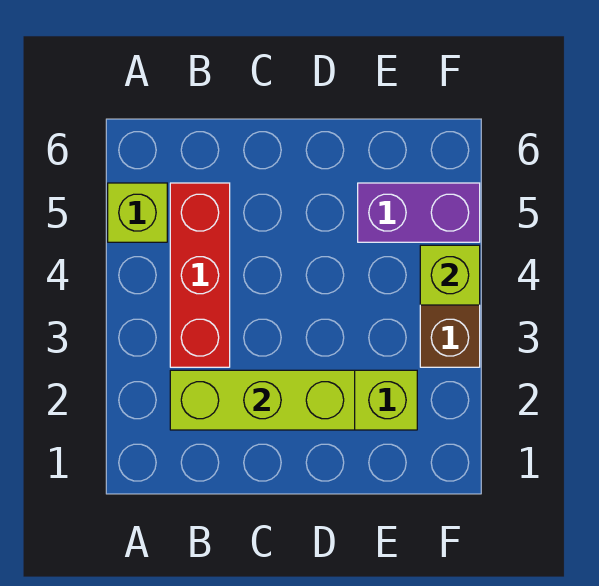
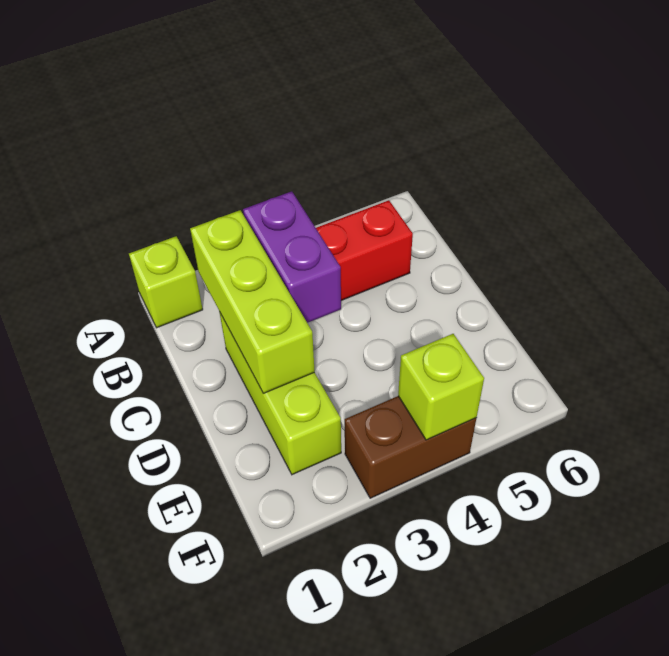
lime 1x1 brick [108,183,167,242] -> lime 1x1 brick moved to [129,236,203,328]
purple 1x2 brick [358,183,480,242] -> purple 1x2 brick moved to [243,191,341,323]

